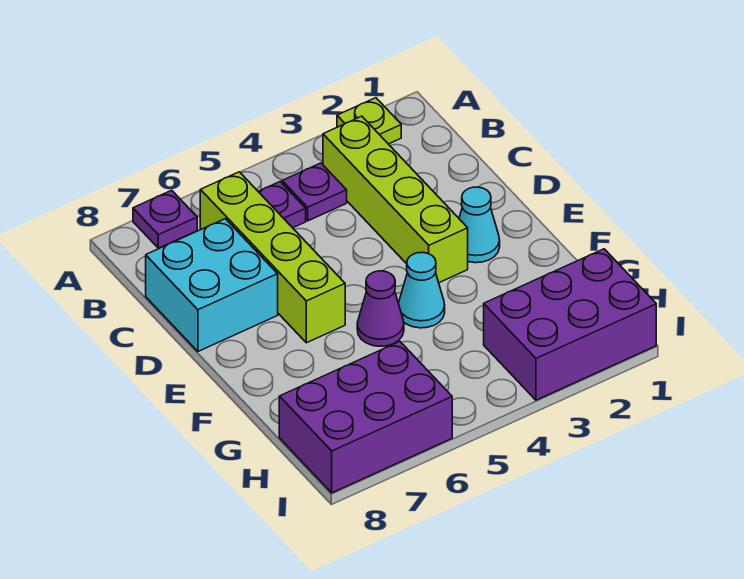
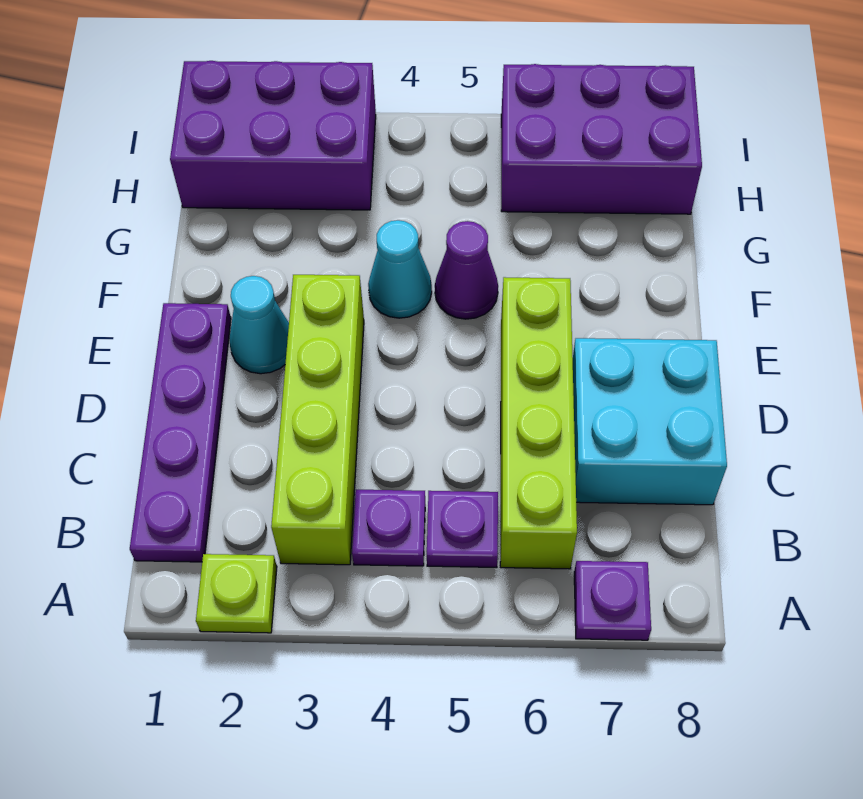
none -> purple 1x4 plate [130,303,231,562]

